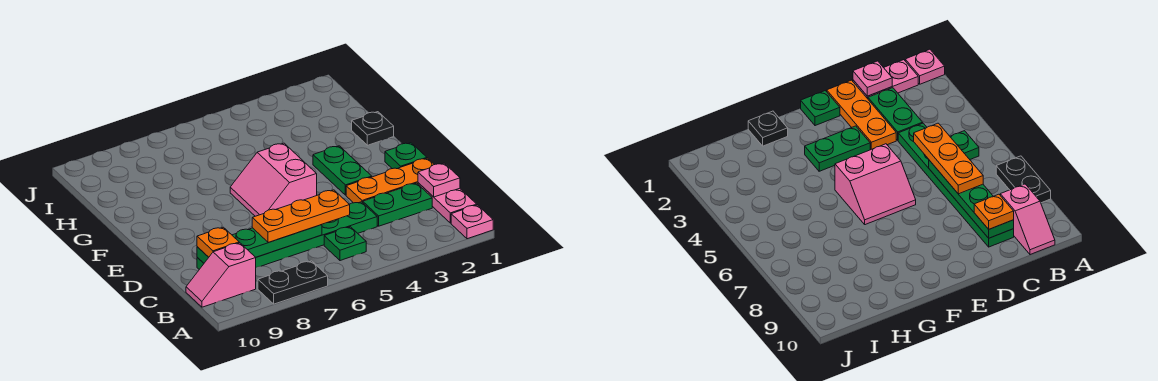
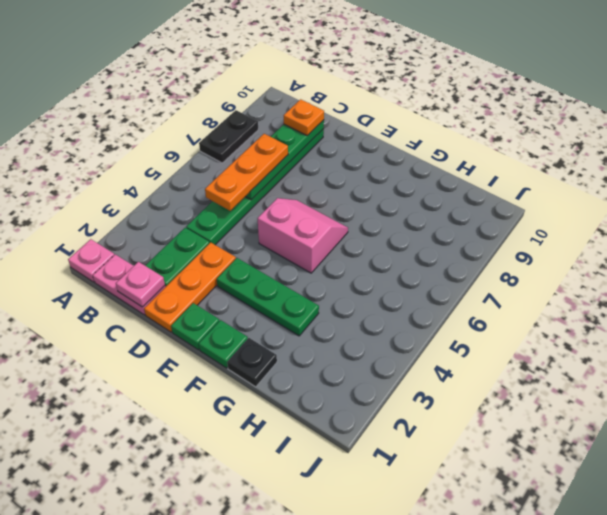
green 1x1 plate [324,227,366,261] -> green 1x1 plate moved to [199,320,248,368]
pink 1x2 slope [186,243,256,307] -> none
green 1x2 plate [313,146,372,195] -> green 1x3 plate [217,258,319,336]

